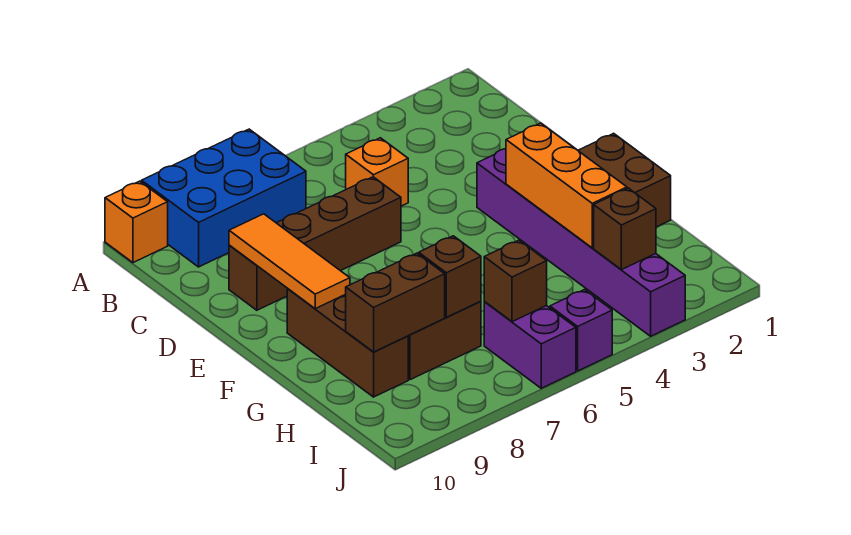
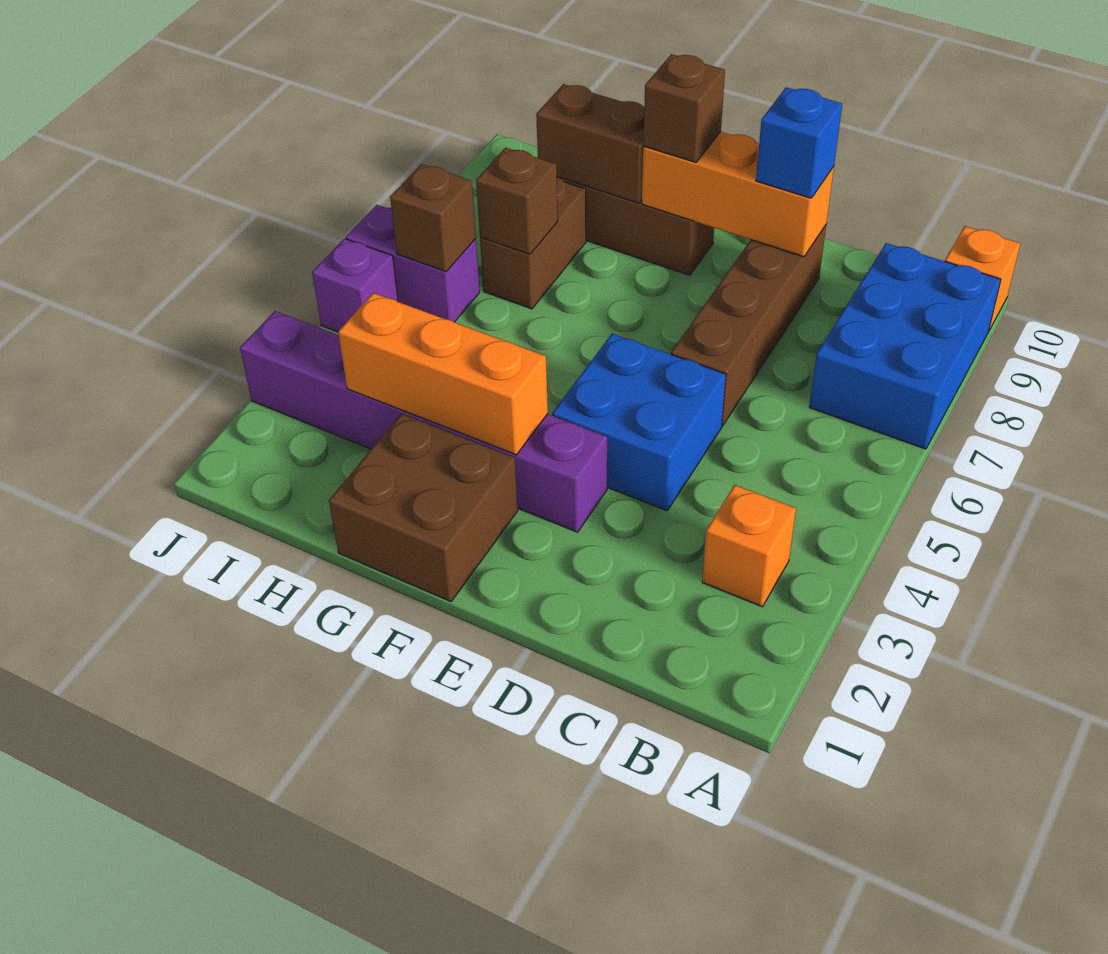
orange 1x1 brick [346,138,408,206] -> orange 1x1 brick moved to [702,485,796,607]
none -> blue 2x2 brick [552,334,726,511]
orange 1x3 tile [229,214,350,309] -> orange 1x3 brick [642,132,834,257]
none -> blue 1x1 brick [756,87,842,198]
brown 1x2 brick [346,253,445,352] -> brown 1x2 brick turned to [536,84,644,203]
brown 1x1 brick [594,188,656,270] -> brown 1x1 brick moved to [643,54,725,162]

